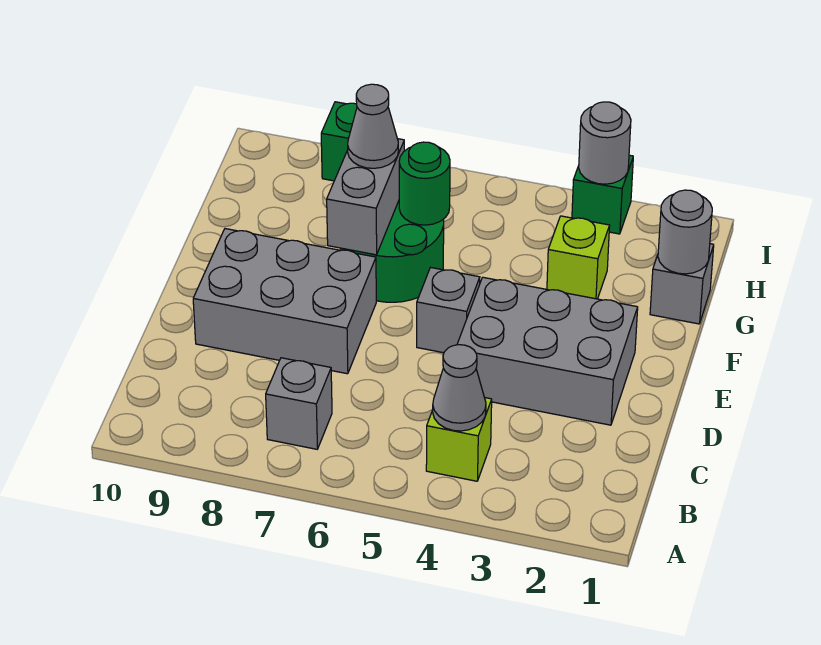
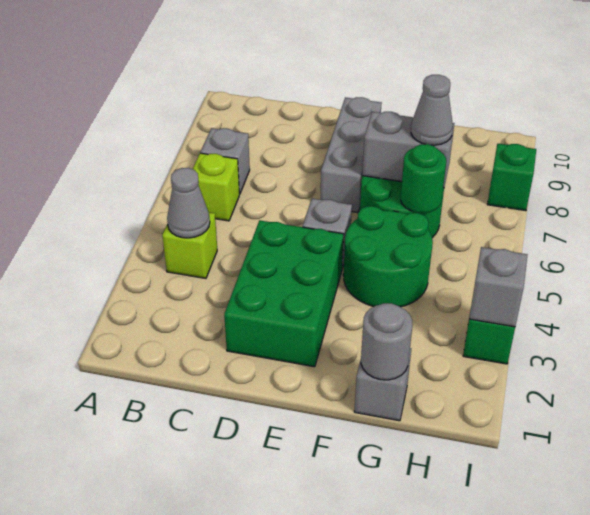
grey 2x3 brick [457,277,638,425] -> green 2x3 brick [224,220,344,367]
grey 2x3 brick [193,229,376,374] -> grey 1x3 brick [320,97,382,213]
none -> green 2x2 round brick [343,206,433,307]
lime 1x1 brick [547,216,610,299] -> lime 1x1 brick moved to [193,153,239,221]
grey 1x1 round brick [579,102,631,184] -> grey 1x1 brick [469,247,527,327]

